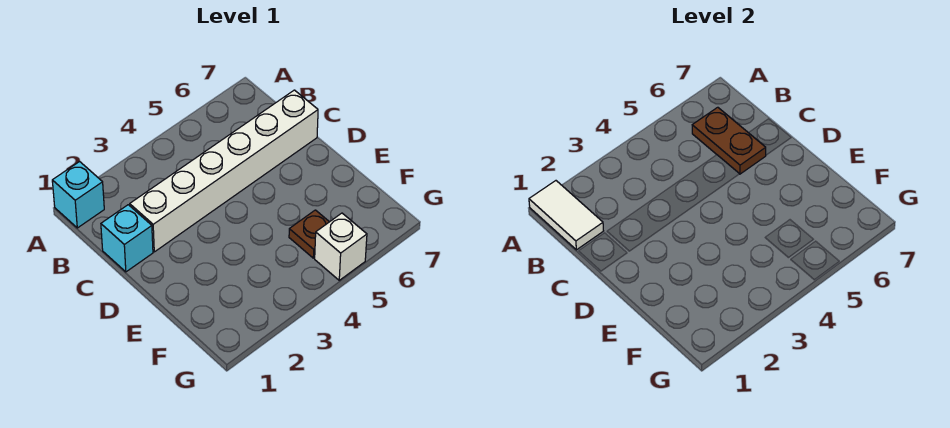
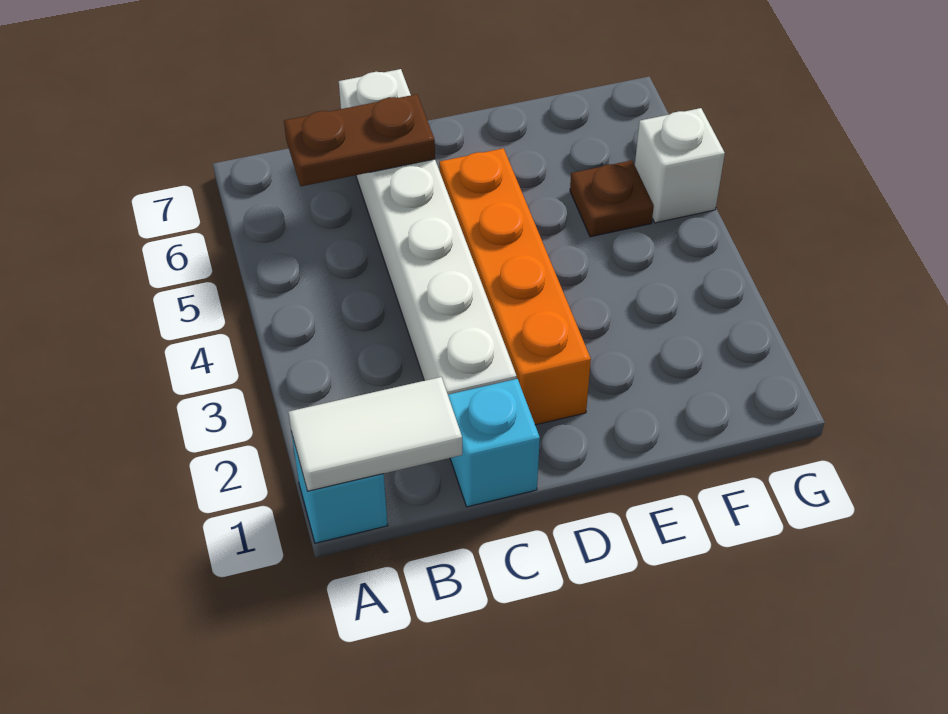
none -> orange 1x4 brick [439,148,591,425]

